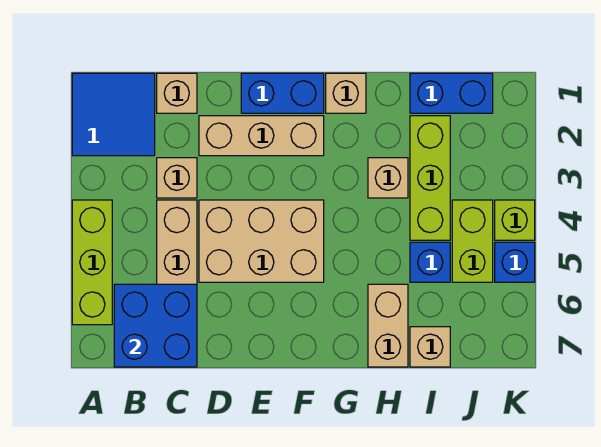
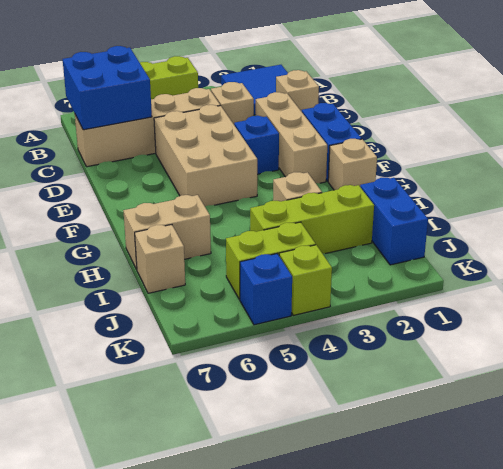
blue 1x1 brick [410,242,450,282] -> blue 1x1 brick moved to [234,116,279,174]

